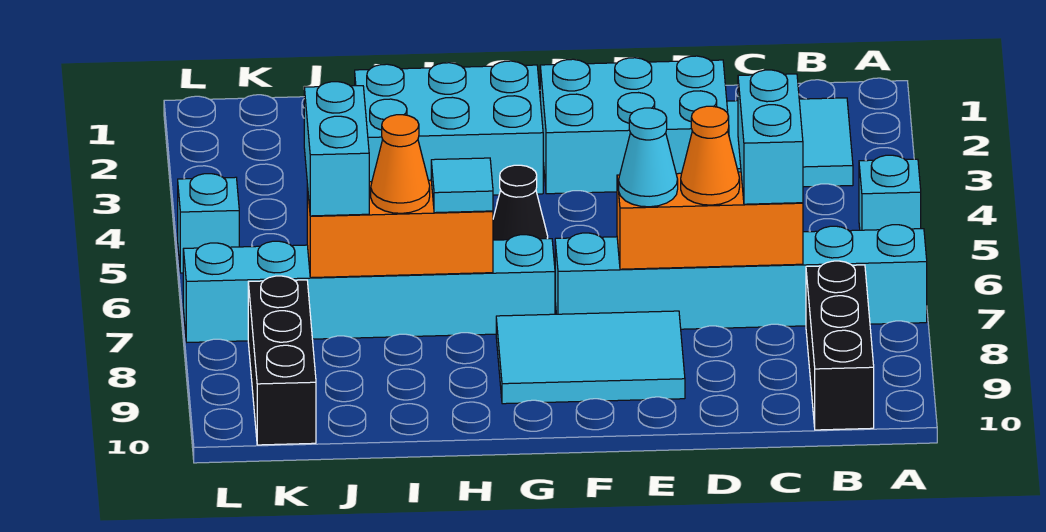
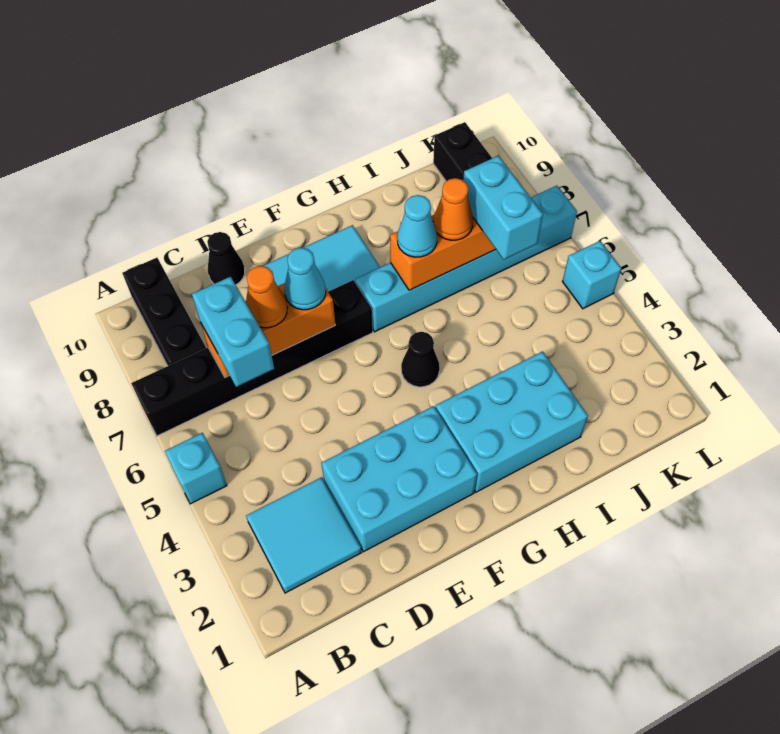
cyan 1x6 brick [555,225,927,329] -> black 1x6 brick [131,280,373,436]
none -> black 1x1 cone [207,232,245,285]
cyan 1x1 tile [431,158,493,213] -> cyan 1x1 cone [397,195,437,257]

